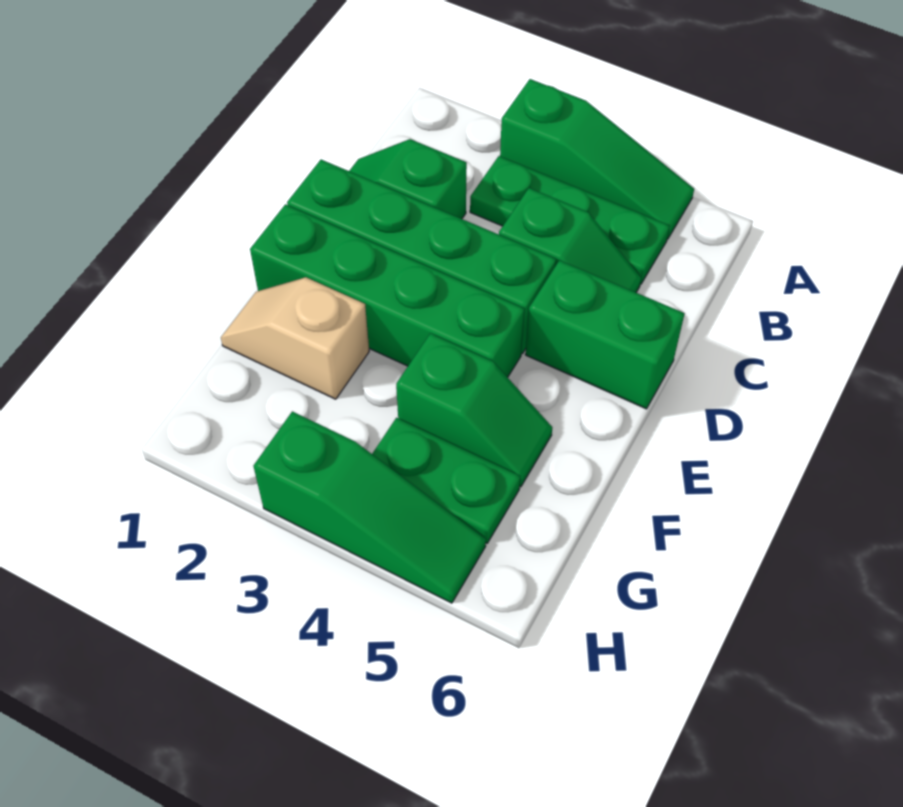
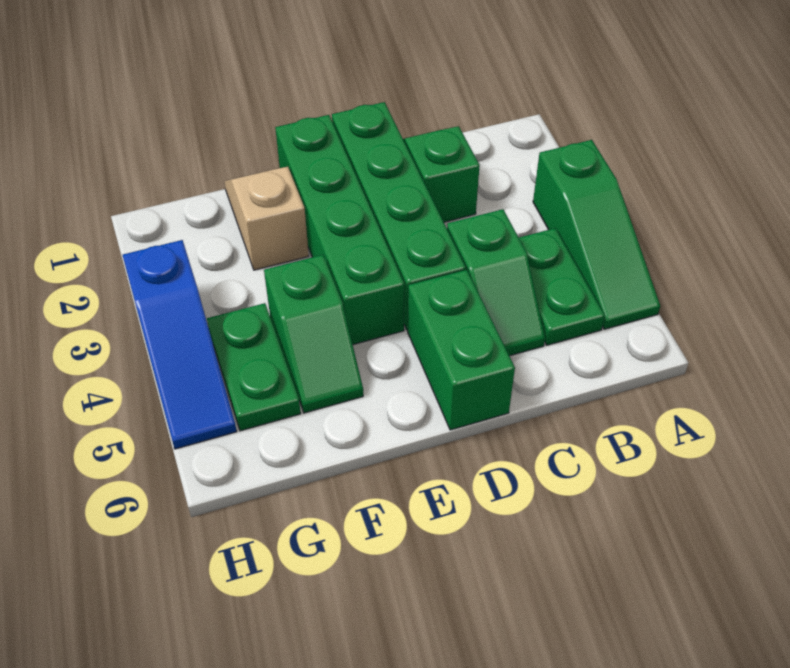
green 1x3 plate [470,156,670,284] -> green 1x2 plate [519,228,605,345]
green 1x3 slope [253,411,486,603] -> blue 1x3 slope [123,240,237,449]

